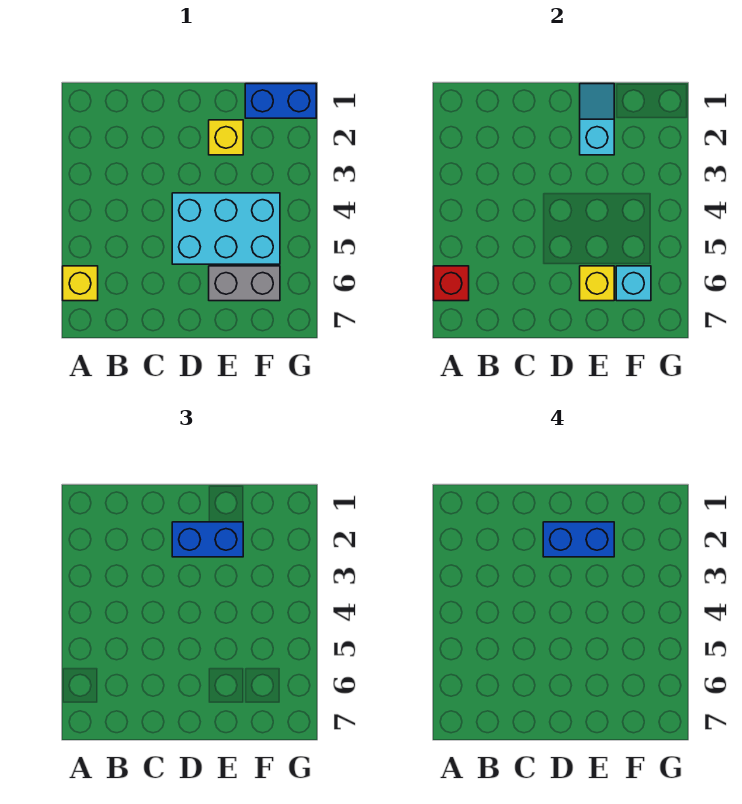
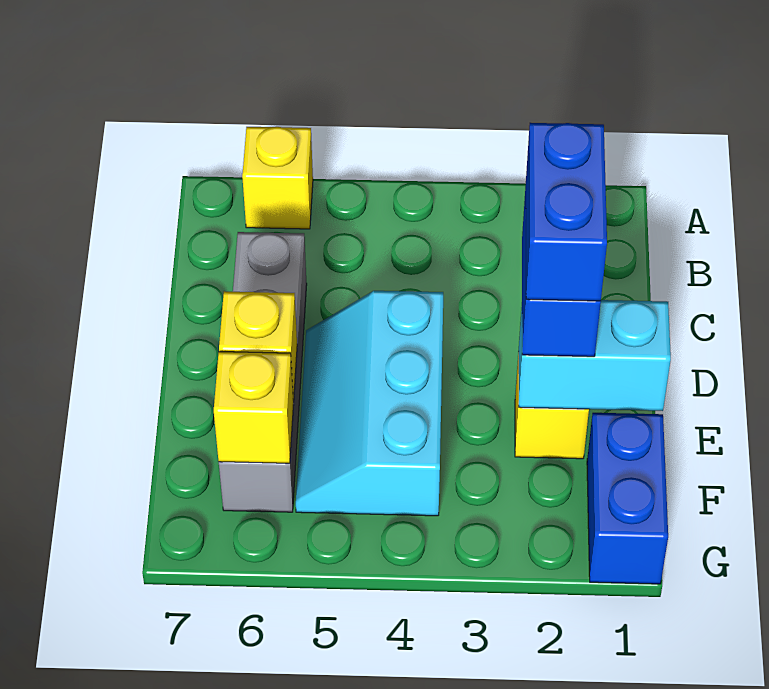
red 1x1 brick [434,266,469,301] -> none
cyan 2x3 brick [172,193,280,264] -> cyan 2x3 slope [296,291,443,516]
cyan 1x2 slope [580,84,614,155] -> cyan 1x2 brick [518,300,671,411]
grey 1x2 brick [209,266,280,301] -> grey 1x4 brick [219,232,307,512]
cyan 1x1 brick [616,266,651,301] -> yellow 1x1 brick [214,352,294,463]

